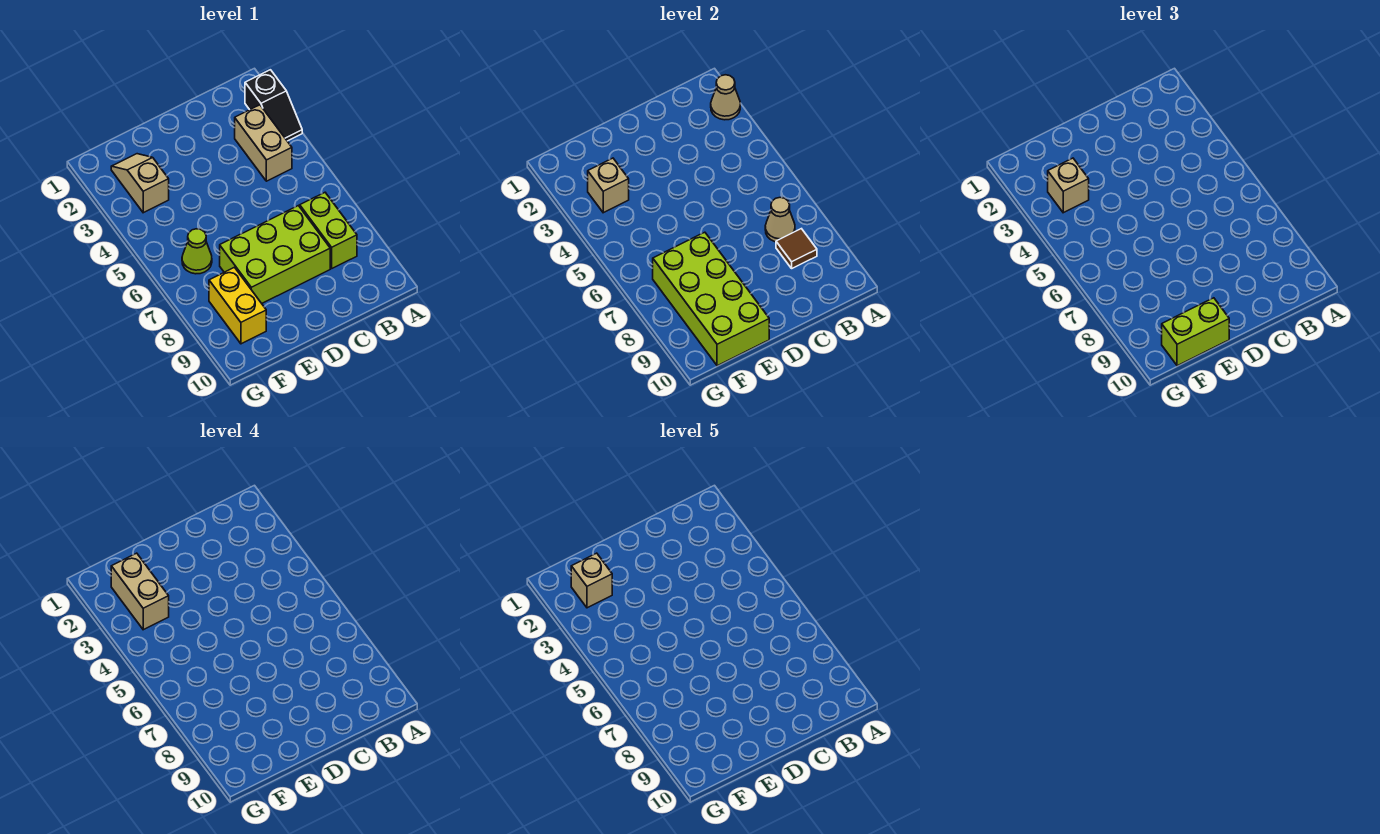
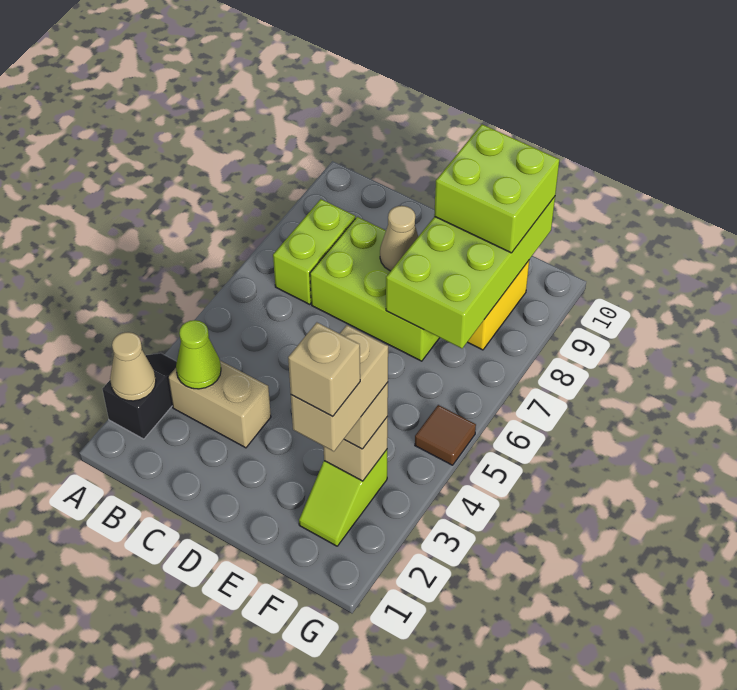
tan 1x2 brick [235,105,292,181] -> tan 1x2 brick turned to [168,361,271,448]
tan 1x1 cone [765,197,795,242] -> tan 1x1 cone moved to [380,206,418,271]
brown 1x1 tile [776,229,817,268] -> brown 1x1 tile moved to [415,405,476,465]
lime 1x2 brick [1162,298,1229,366] -> lime 2x2 brick [434,124,559,253]
tan 1x2 slope [111,154,169,213] -> lime 1x2 slope [299,450,387,546]
lime 1x1 cone [182,229,212,274] -> lime 1x1 cone moved to [176,320,221,389]

